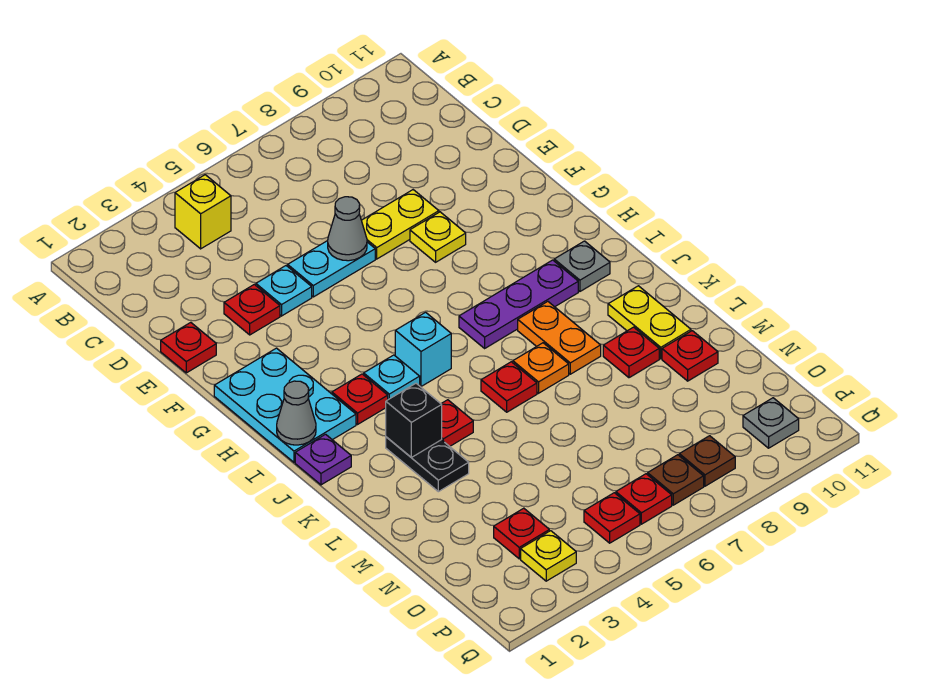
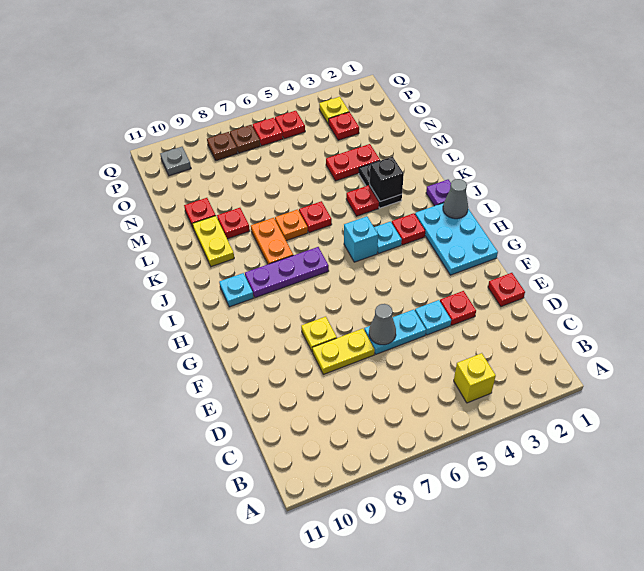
grey 1x1 plate [554,241,610,291] -> cyan 1x1 plate [219,273,253,307]
none -> red 1x2 plate [326,144,380,181]

